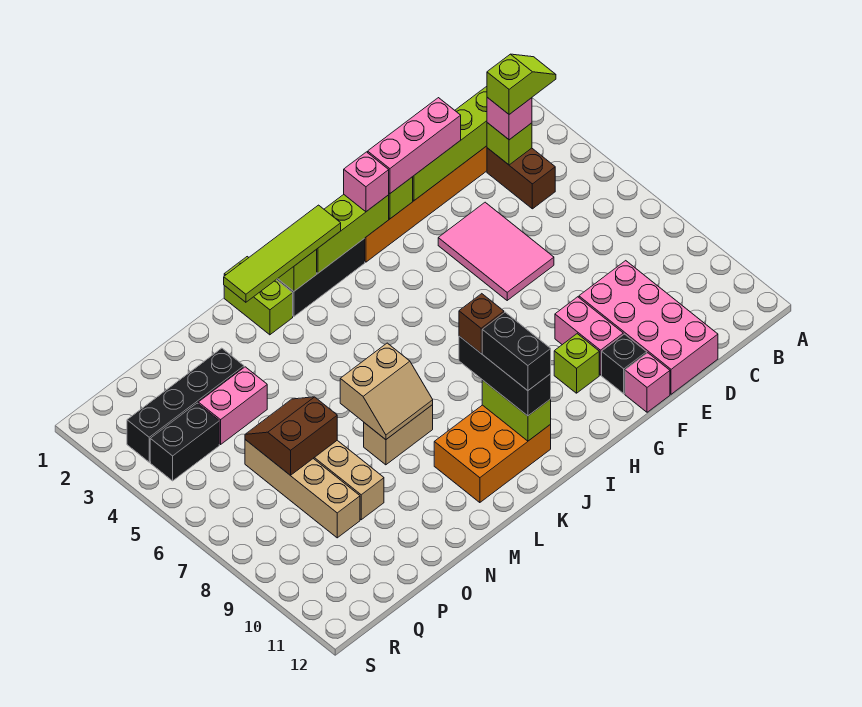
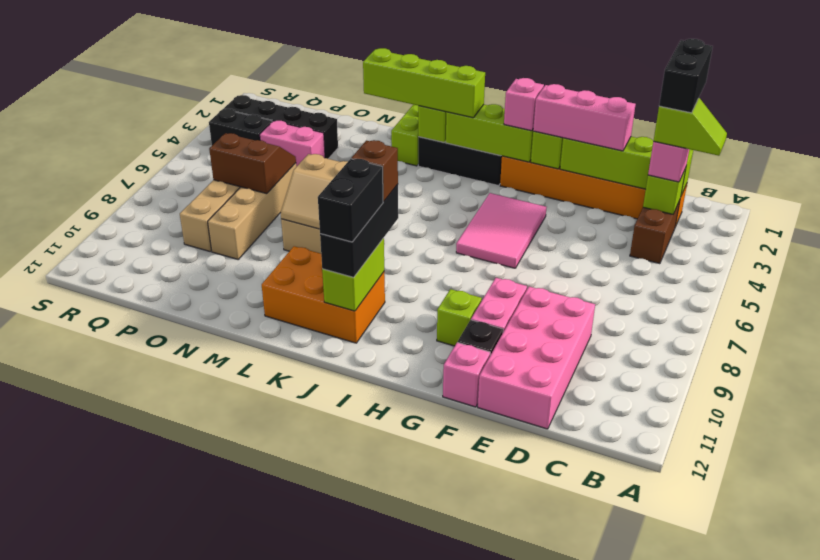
none -> black 1x2 brick [659,39,713,113]
pink 2x3 tile [438,202,554,300] -> pink 2x3 tile moved to [456,193,547,268]
lime 1x4 tile [224,205,341,302] -> lime 1x4 brick [363,48,485,118]

